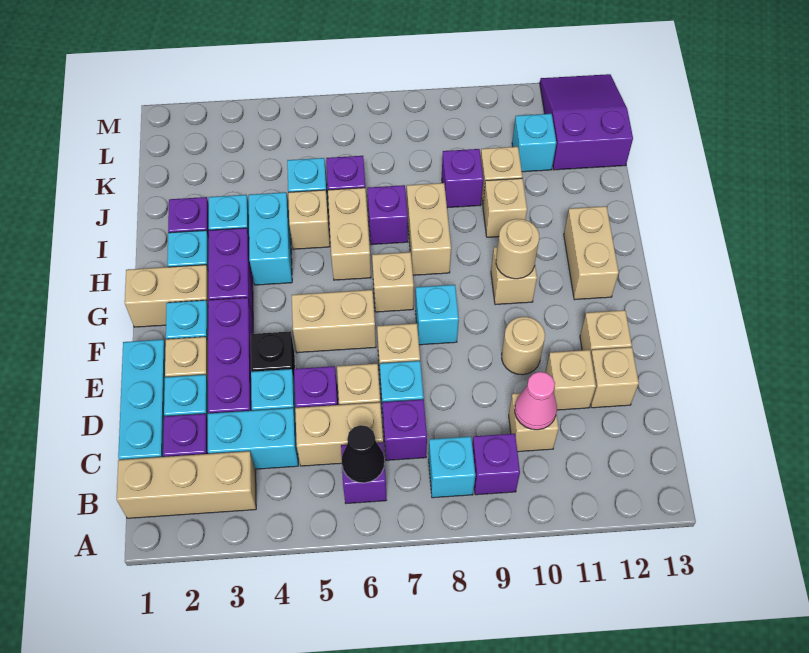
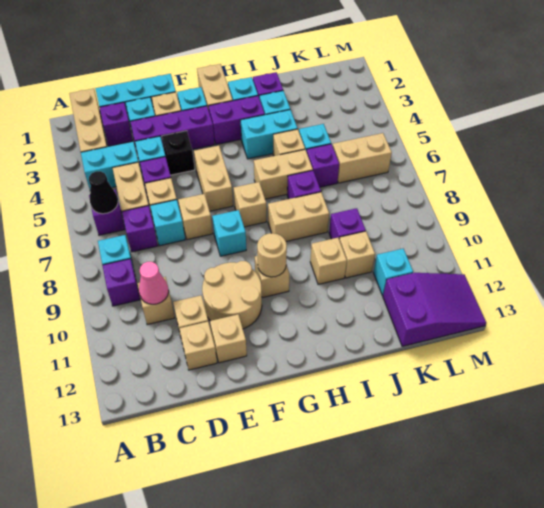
cyan 1x2 brick [208,408,298,469] -> cyan 1x2 brick turned to [81,142,138,189]
tan 1x1 round brick [502,317,545,375] -> tan 2x2 round brick [202,261,262,329]
tan 1x2 brick [564,206,619,300] -> tan 1x2 brick moved to [333,133,392,183]

